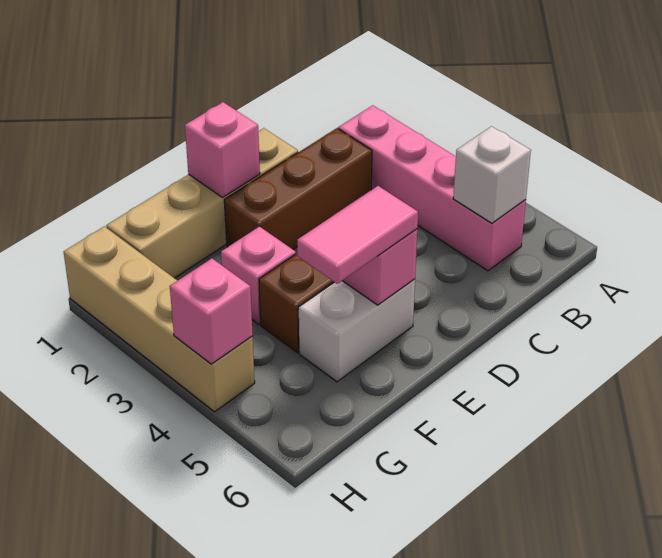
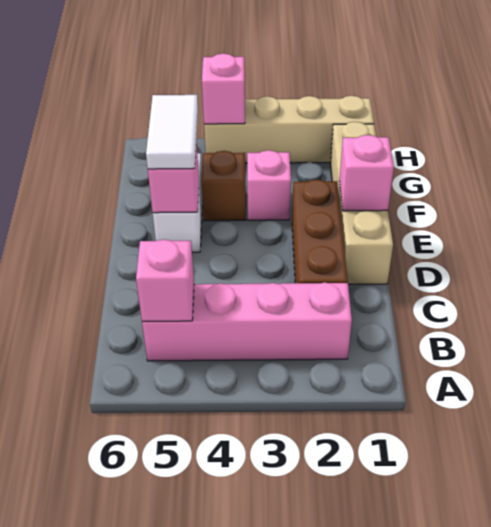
white 1x1 brick [453,126,531,223] -> pink 1x1 brick [136,239,194,321]
pink 1x2 tile [297,186,418,284] -> white 1x2 tile [146,95,198,169]

